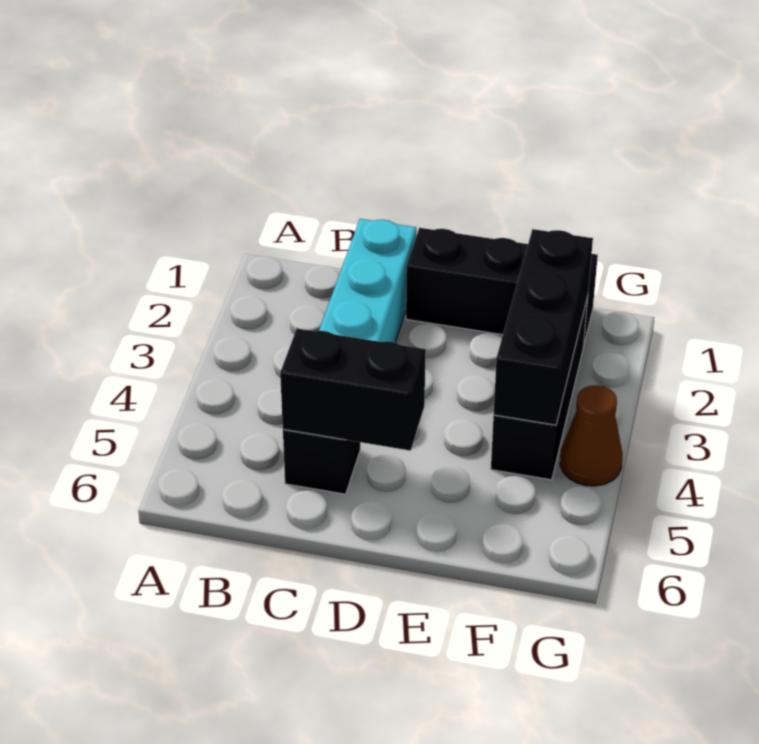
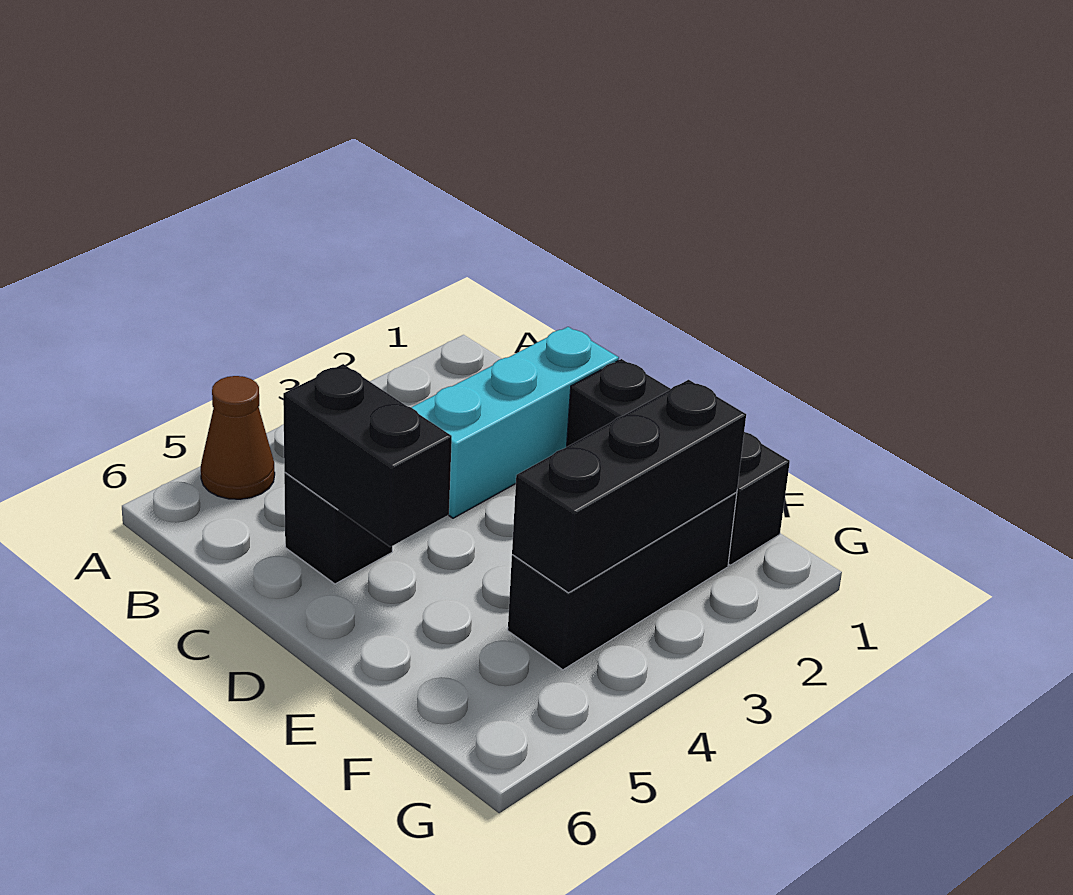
brown 1x1 cone [560,385,622,486] -> brown 1x1 cone moved to [201,376,275,499]

